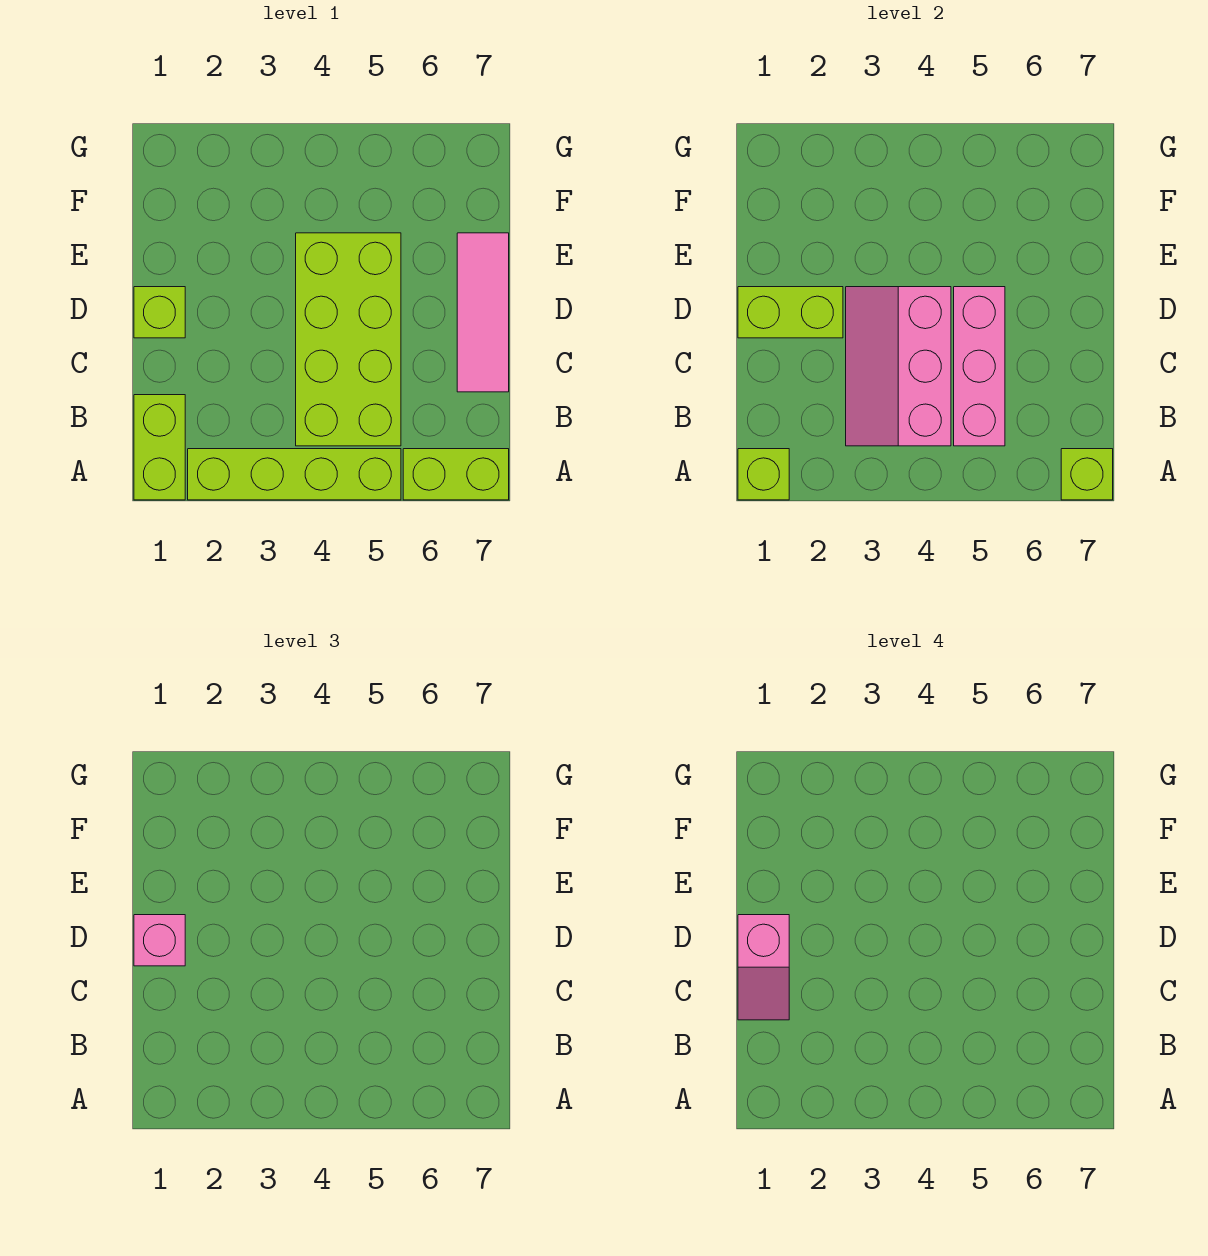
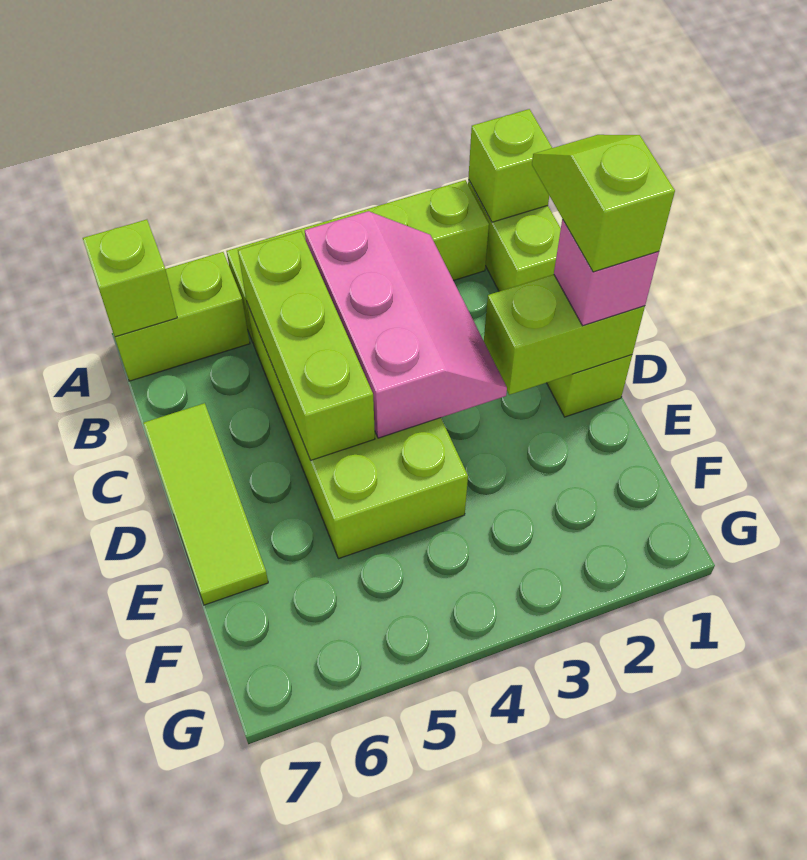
pink 1x3 brick [954,287,1005,446] -> lime 1x3 brick [238,231,375,460]
pink 1x2 slope [738,915,789,1020] -> lime 1x2 slope [532,135,675,272]
pink 1x3 tile [457,233,509,392] -> lime 1x3 tile [143,403,268,605]

